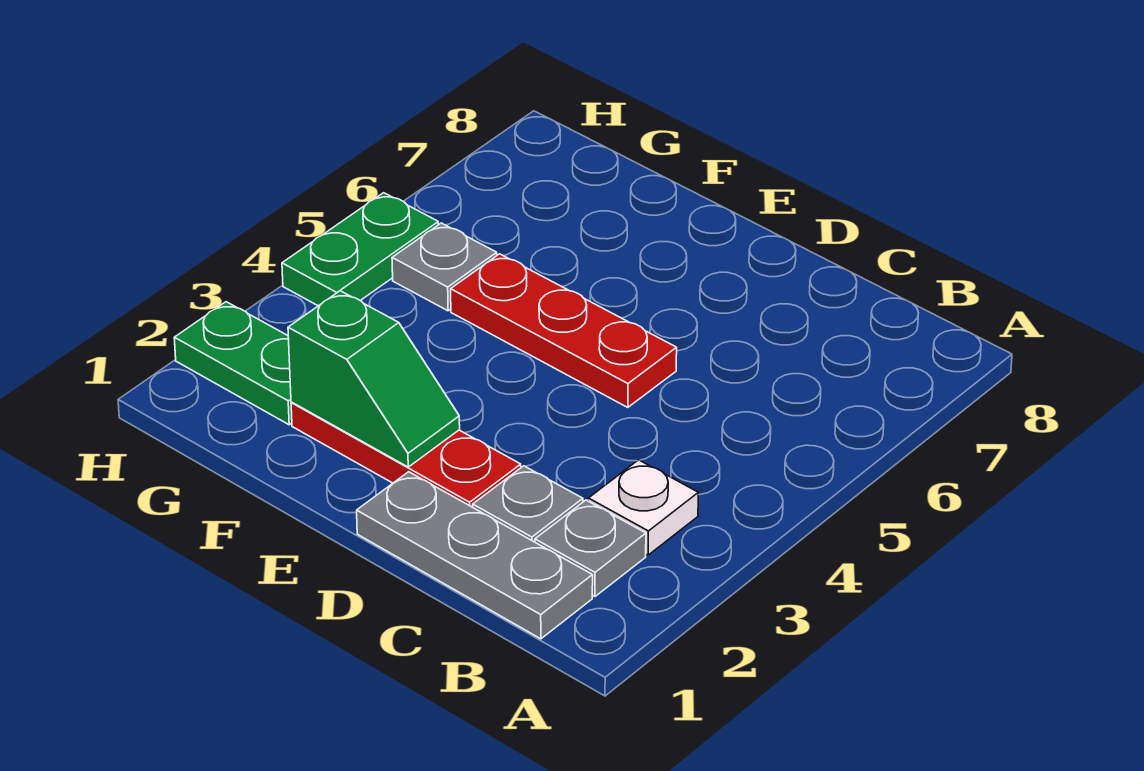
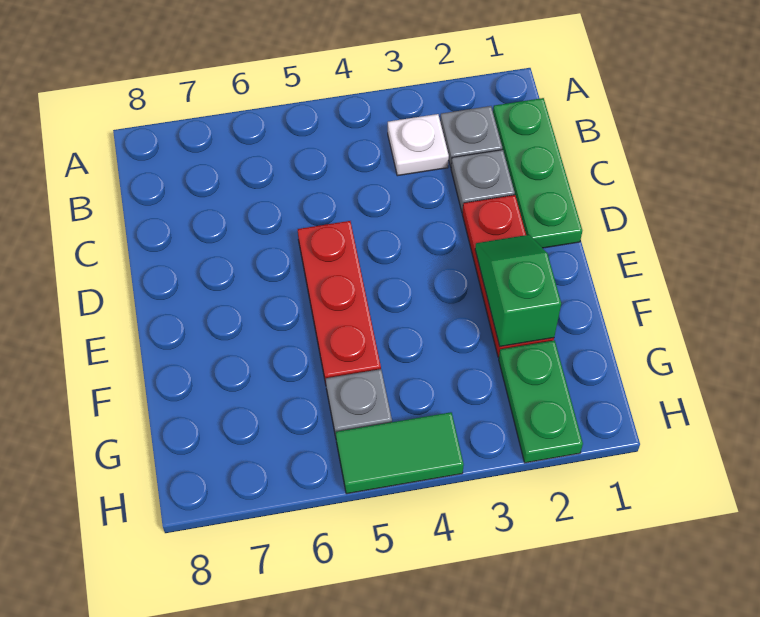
grey 1x3 plate [357,472,593,639] -> green 1x3 plate [493,98,582,248]
green 1x2 plate [282,193,438,306] -> green 1x2 tile [336,412,464,494]

